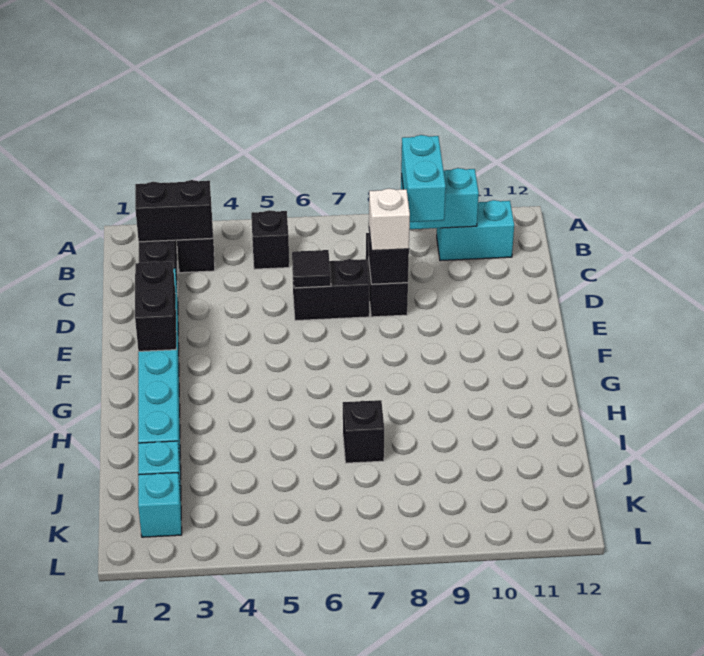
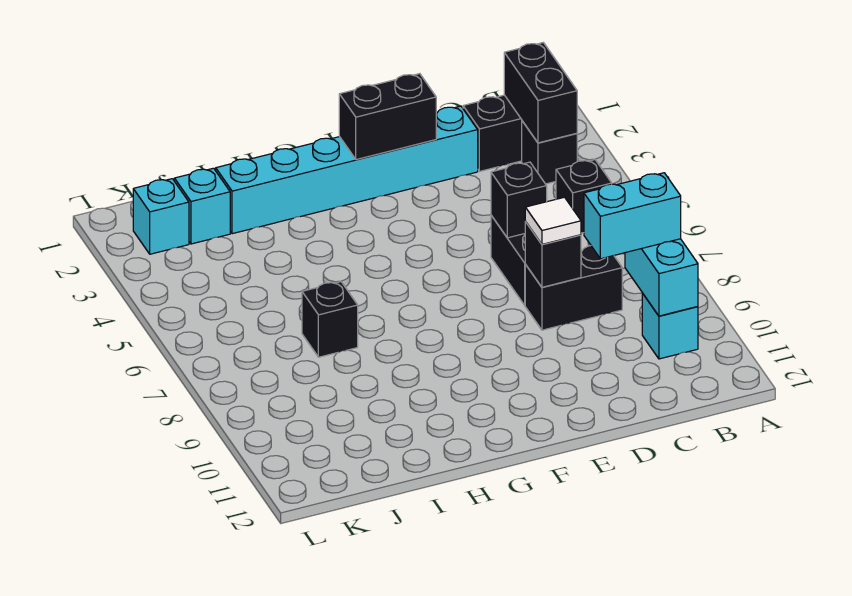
cyan 1x2 brick [437,200,514,261] -> cyan 1x1 brick [642,293,698,359]
black 1x1 tile [292,250,331,288] -> black 1x1 brick [491,162,547,238]
white 1x1 brick [369,188,410,251] -> white 1x1 tile [525,197,581,244]

